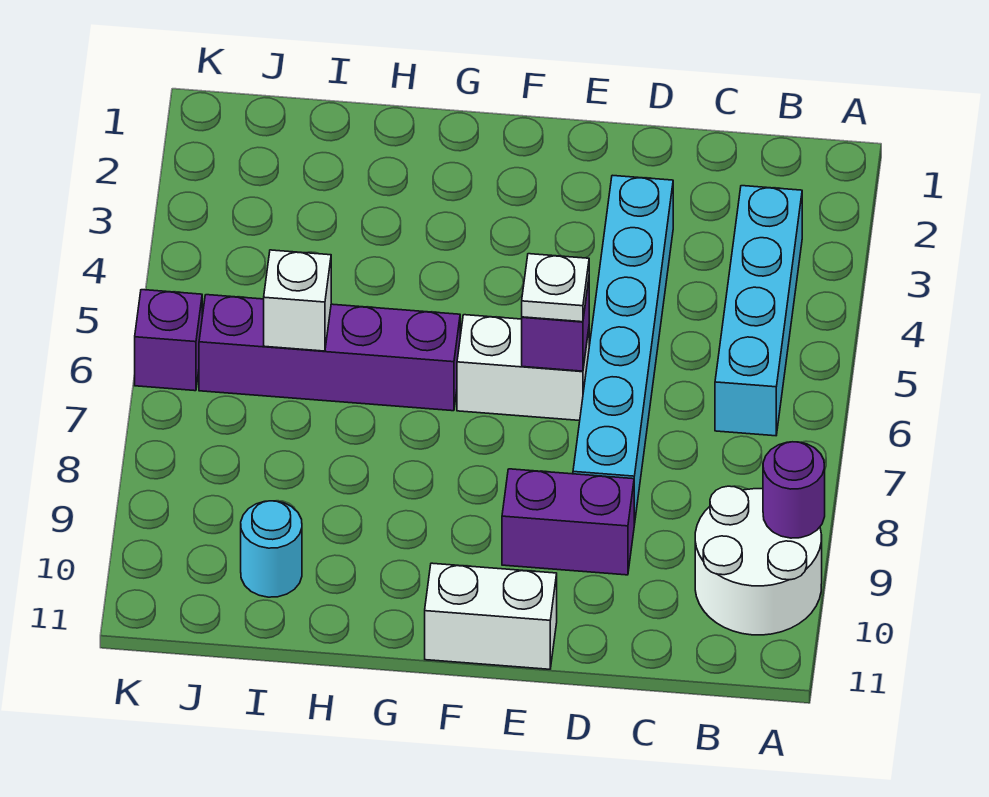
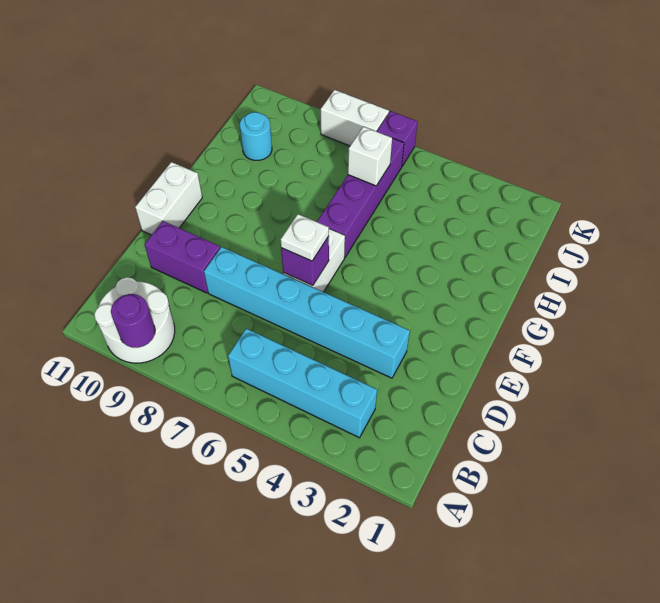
purple 1x2 brick [502,469,634,575] -> purple 1x2 brick turned to [145,221,220,293]
none -> white 1x2 brick [321,90,389,146]

